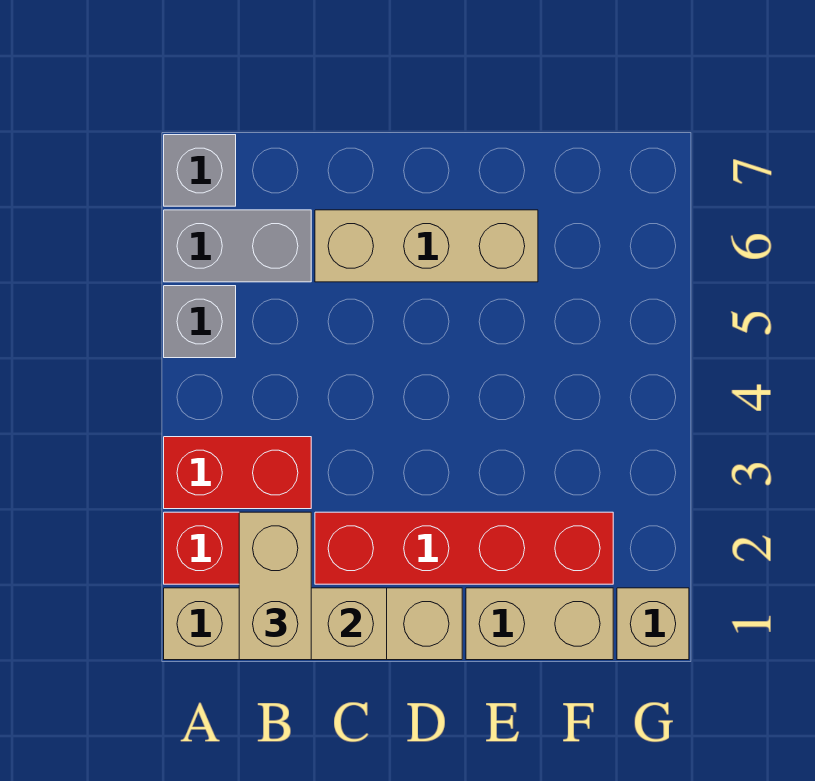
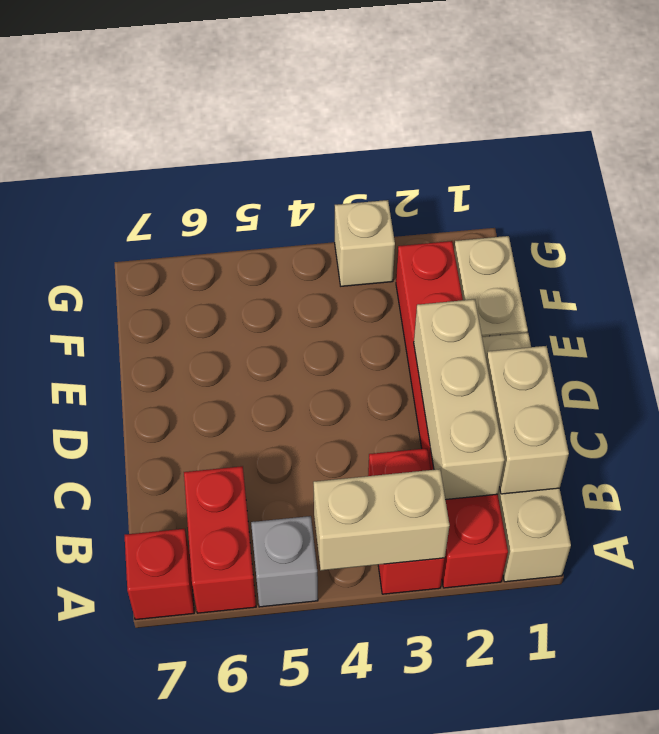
grey 1x2 brick [164,210,311,282] -> red 1x2 brick [184,466,256,613]
grey 1x1 brick [164,135,236,206] -> red 1x1 brick [125,529,194,620]
tan 1x2 brick [239,512,311,660] -> tan 1x2 brick moved to [313,469,450,570]
tan 1x3 brick [315,210,538,282] -> tan 1x3 brick moved to [414,299,505,500]
tan 1x1 brick [617,588,689,660] -> tan 1x1 brick moved to [335,200,395,286]

